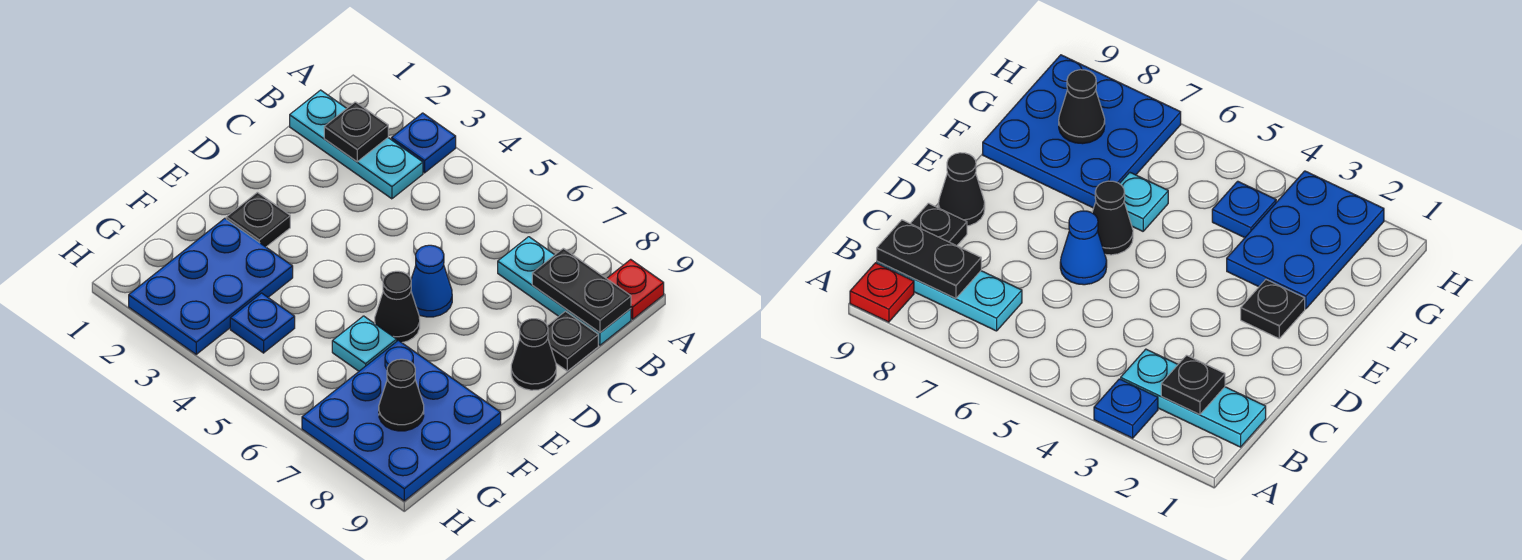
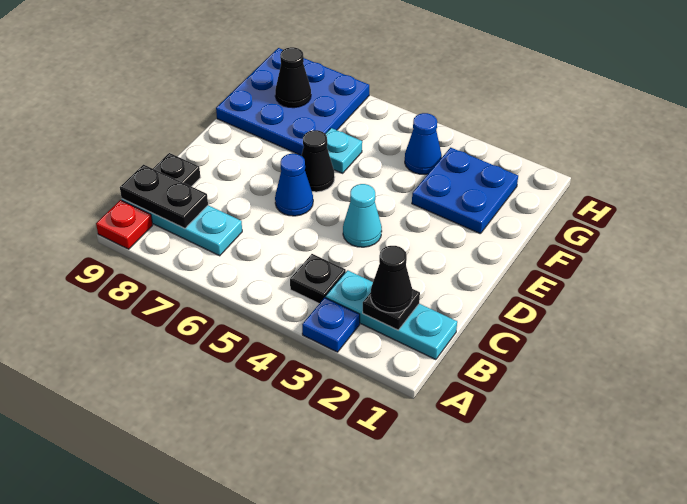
none -> cyan 1x1 cone [343,184,382,247]
black 1x1 cone [511,319,556,390] -> black 1x1 cone moved to [371,246,413,313]
black 1x1 plate [226,192,290,247] -> black 1x1 plate moved to [290,254,346,304]
blue 2x3 plate [129,218,293,354] -> blue 2x2 plate [412,147,518,234]
blue 1x1 plate [230,293,295,353] -> blue 1x1 cone [405,113,442,174]

